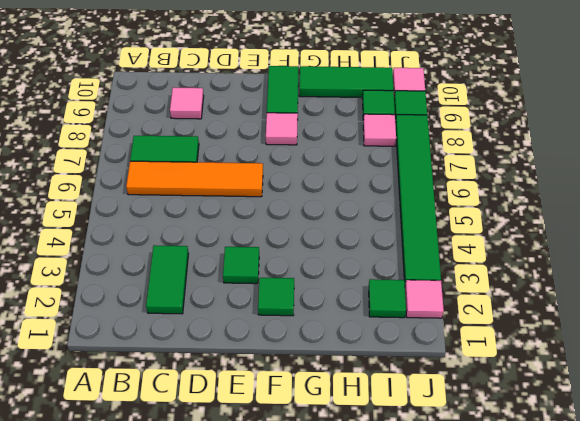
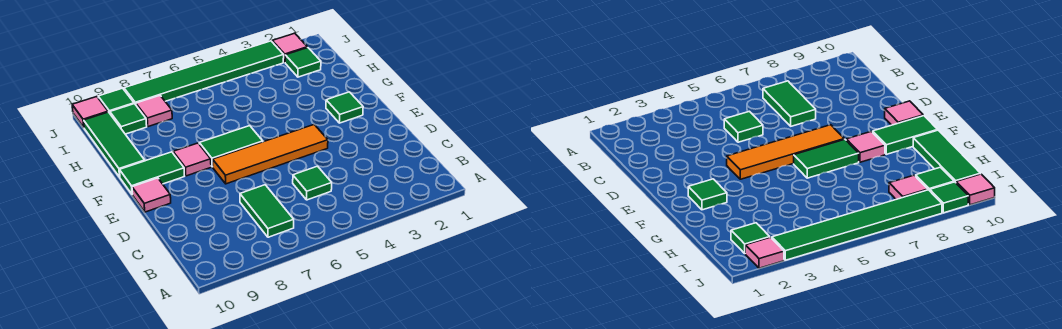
orange 1x4 tile [126,161,263,197] -> orange 1x4 tile turned to [213,125,328,184]
green 1x2 tile [146,245,189,314] -> green 1x2 tile moved to [199,126,263,167]
pink 1x1 tile [170,87,204,119] -> pink 1x1 tile moved to [132,178,171,212]
green 1x1 tile [223,247,259,284] -> green 1x1 tile moved to [293,166,332,200]

